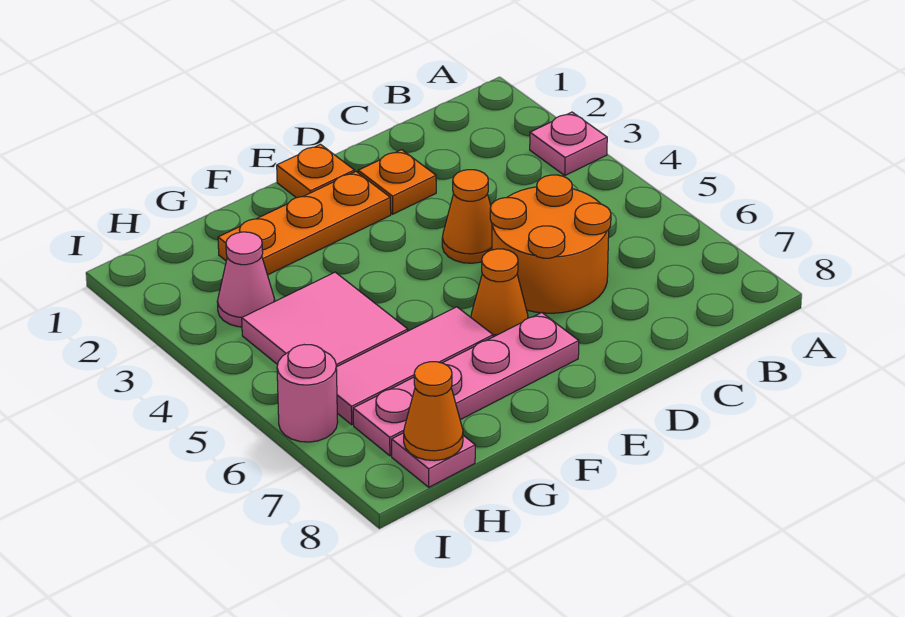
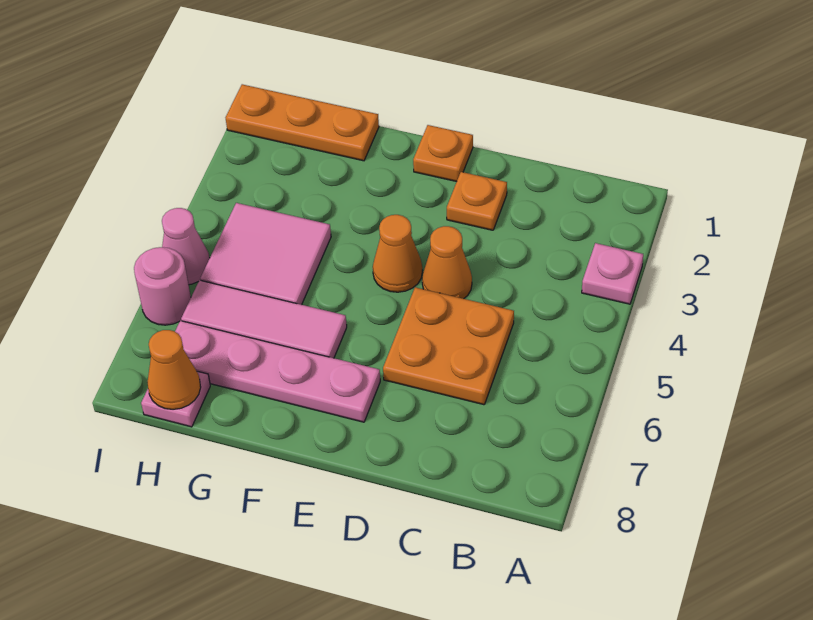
orange 2x2 round brick [490,175,611,313] -> orange 2x2 plate [383,287,514,405]
orange 1x3 plate [218,172,391,275] -> orange 1x3 plate moved to [226,84,379,161]
orange 1x1 cone [471,249,528,337] -> orange 1x1 cone moved to [373,215,422,292]
pink 1x1 cone [217,232,275,327] -> pink 1x1 cone moved to [162,208,209,285]

